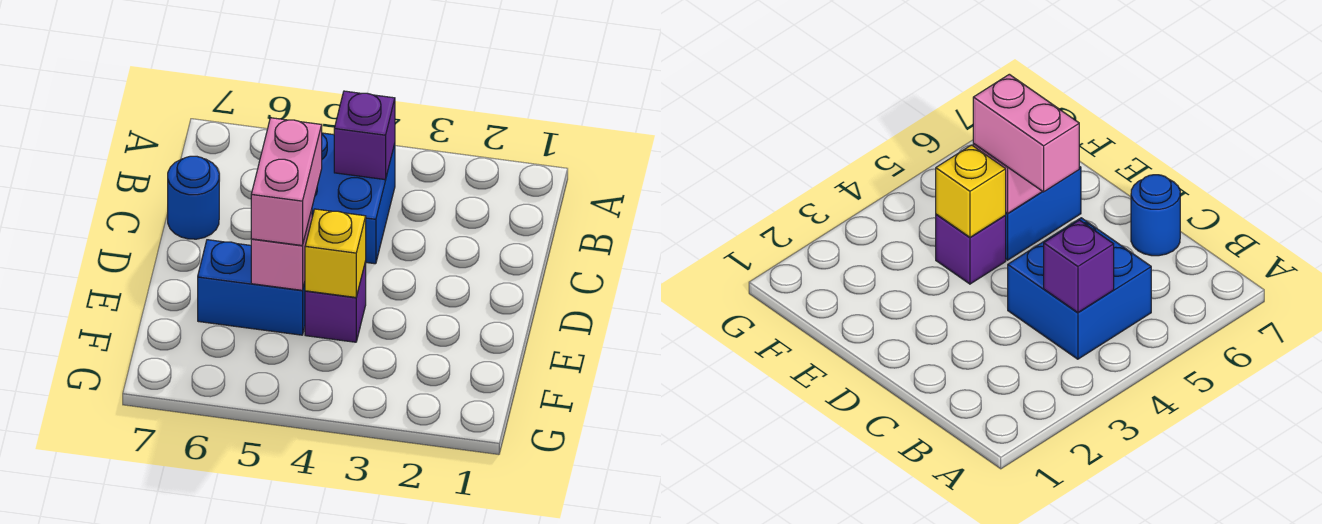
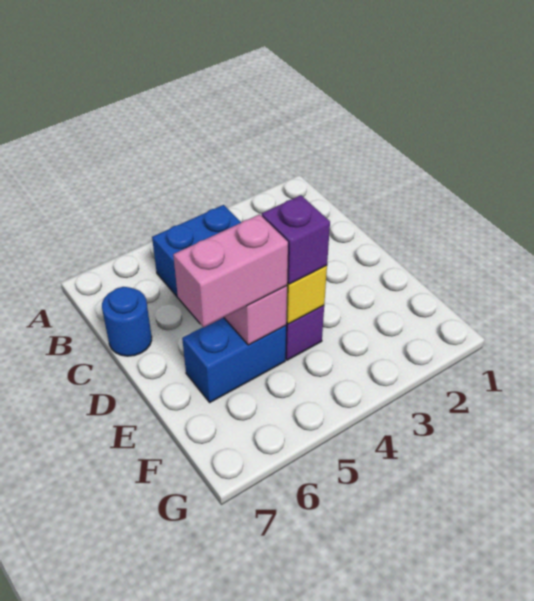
purple 1x1 brick [334,91,395,180] -> purple 1x1 brick moved to [262,195,330,284]
pink 1x2 brick [251,118,322,246] -> pink 1x2 brick turned to [173,214,288,327]

